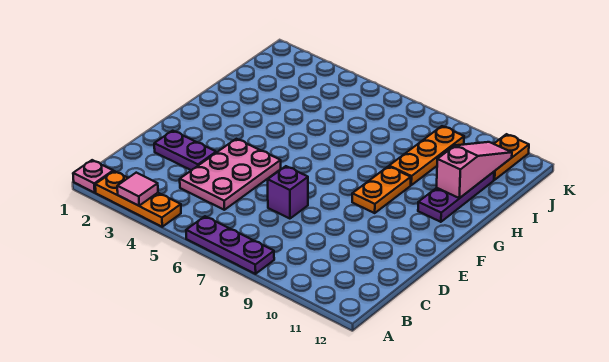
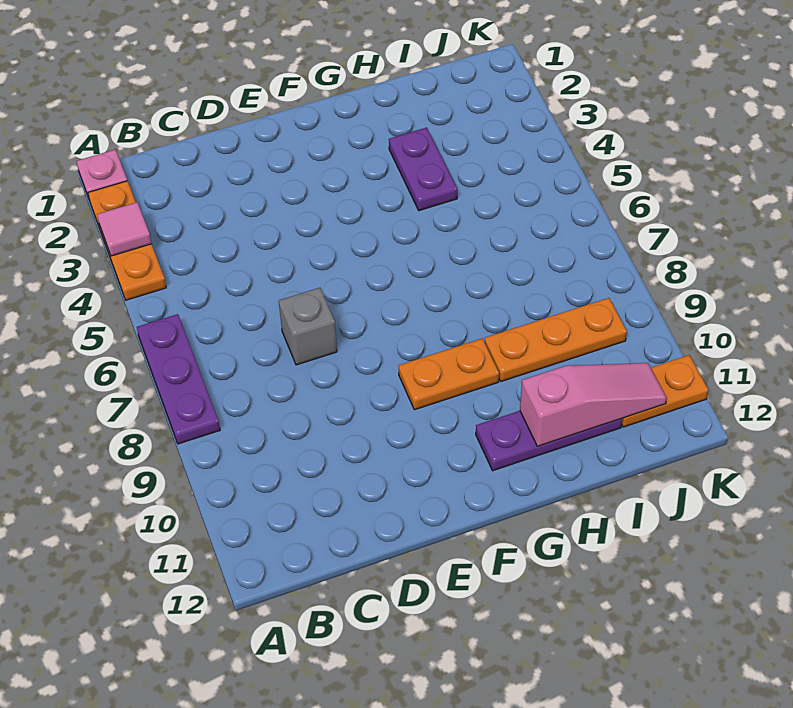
pink 2x3 plate [180,139,281,210] -> none
purple 1x2 plate [154,131,216,170] -> purple 1x2 plate moved to [389,128,457,211]
purple 1x1 brick [268,166,308,219] -> grey 1x1 brick [279,288,337,365]

